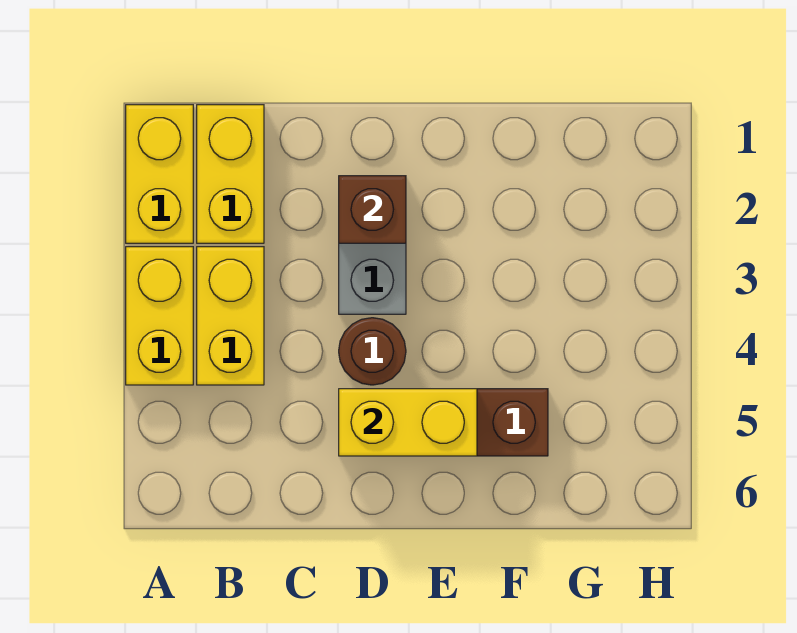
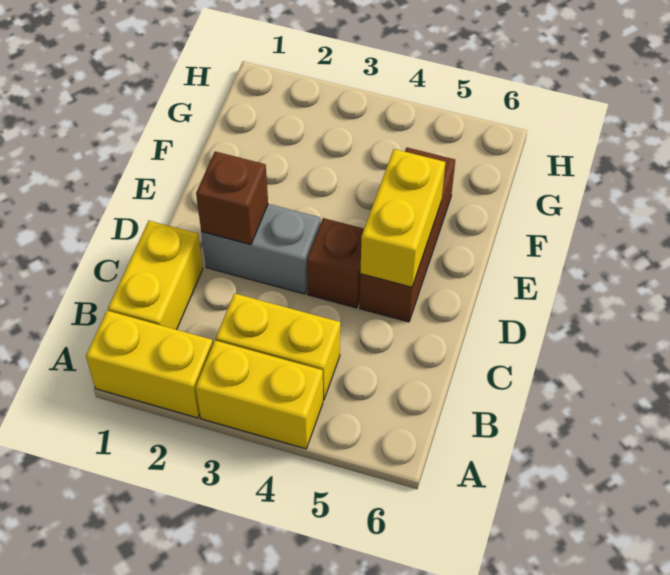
yellow 1x2 brick [197,105,264,243] -> yellow 1x2 brick turned to [108,221,203,330]
brown 1x1 round brick [339,318,406,385] -> brown 1x1 brick [307,218,364,308]

